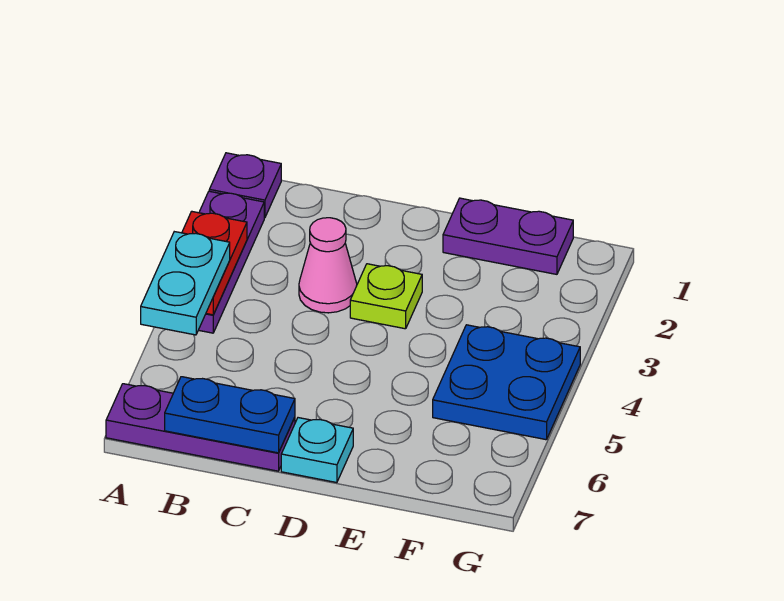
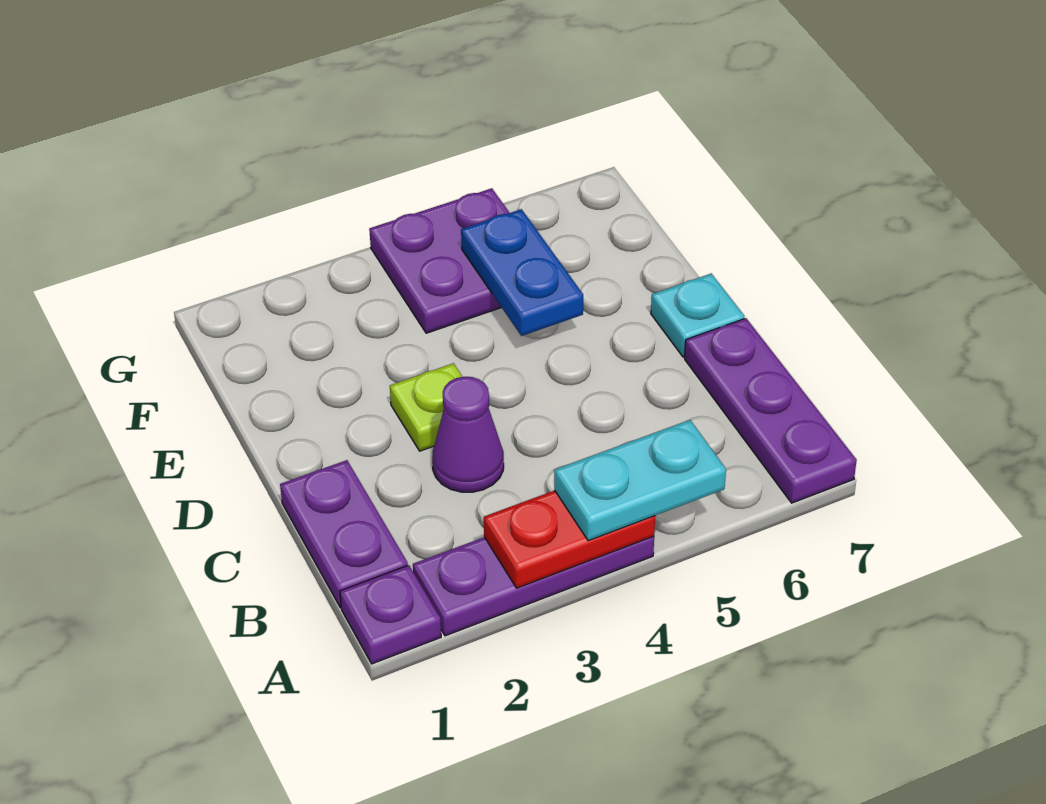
blue 1x2 plate [165,377,295,453] -> blue 1x2 plate moved to [461,209,583,336]
pink 1x1 cone [299,218,357,313] -> purple 1x1 cone [432,377,504,492]
purple 1x2 plate [443,198,573,274] -> purple 1x2 plate moved to [280,460,408,608]
blue 2x2 plate [433,325,580,440] -> purple 2x2 plate [369,188,509,333]

